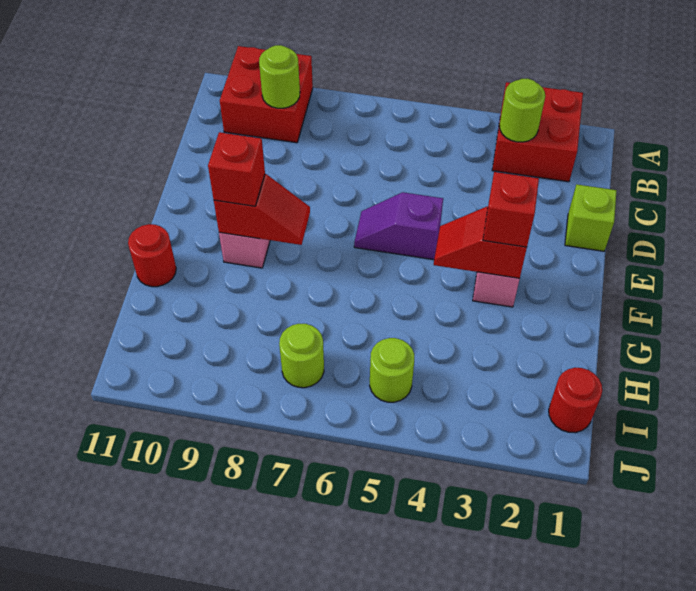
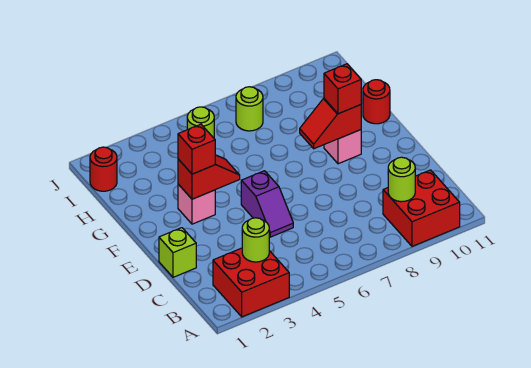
purple 1x2 slope [354,192,443,260] -> purple 1x2 slope turned to [241,171,293,237]

